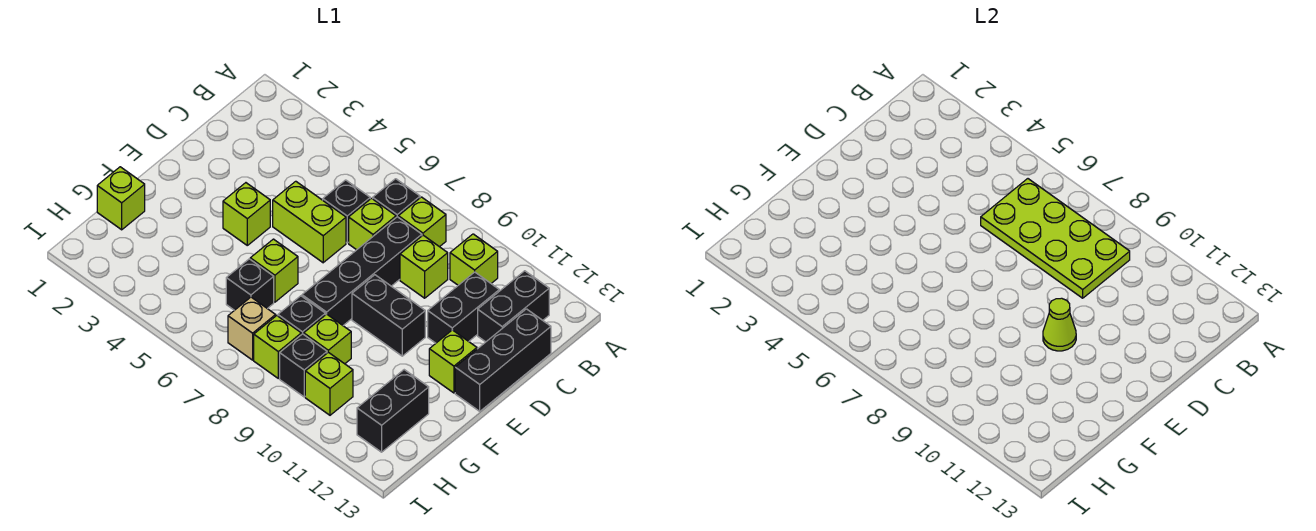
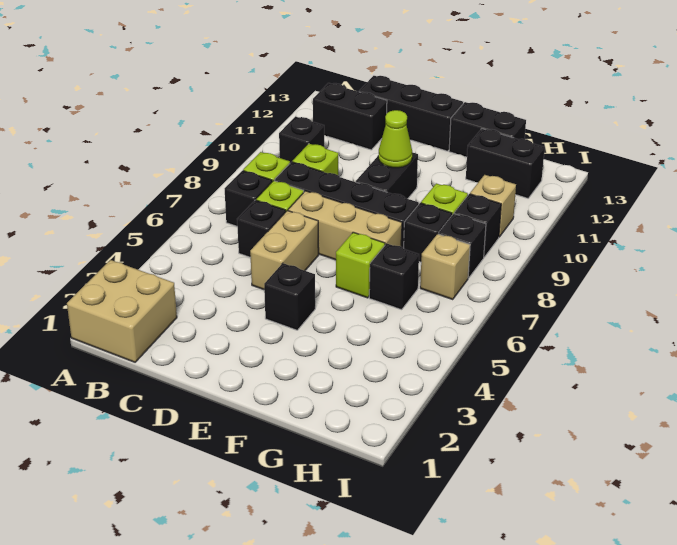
none -> tan 2x2 brick [67,260,177,362]
lime 2x4 plate [981,179,1130,298] -> none
lime 1x1 brick [450,234,498,285] -> black 1x1 brick [279,116,324,163]
black 1x2 brick [428,272,499,343] -> black 1x2 brick moved to [449,102,526,157]
lime 1x2 brick [273,181,346,263] -> tan 1x2 brick [250,211,319,290]
none -> tan 1x3 brick [288,191,402,260]
lime 1x1 brick [223,183,270,245] -> black 1x1 brick [264,263,315,330]
lime 1x1 brick [429,330,477,393] -> none
lime 1x1 brick [97,167,145,230] -> none
lime 1x1 brick [254,316,301,378] -> black 1x1 brick [438,214,486,278]
lime 1x1 brick [305,352,353,415] -> tan 1x1 brick [470,175,516,237]

